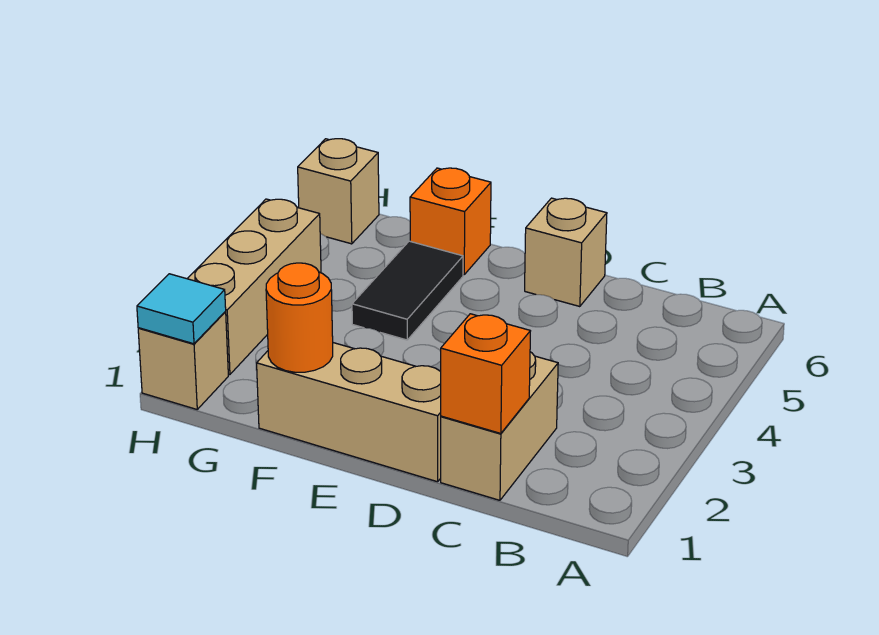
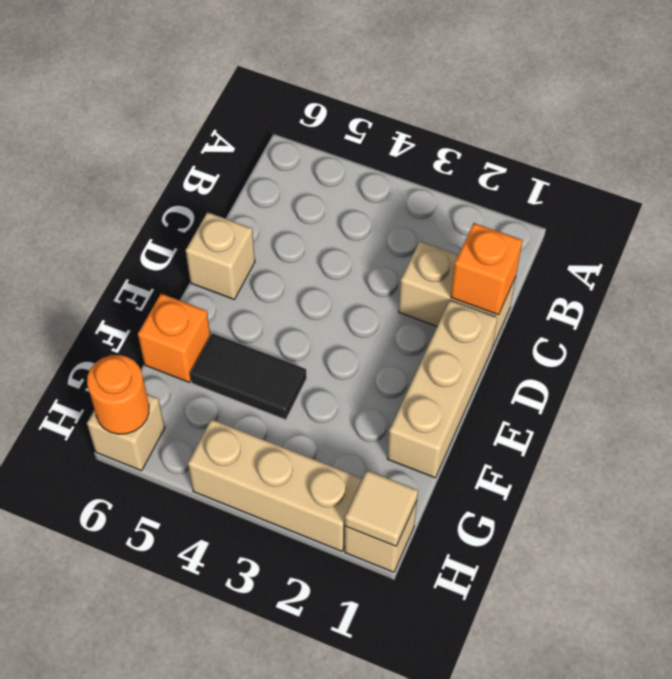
orange 1x1 round brick [266,263,333,372] -> orange 1x1 round brick moved to [87,355,149,434]
cyan 1x1 tile [137,274,226,344] -> tan 1x1 tile [345,470,418,546]

